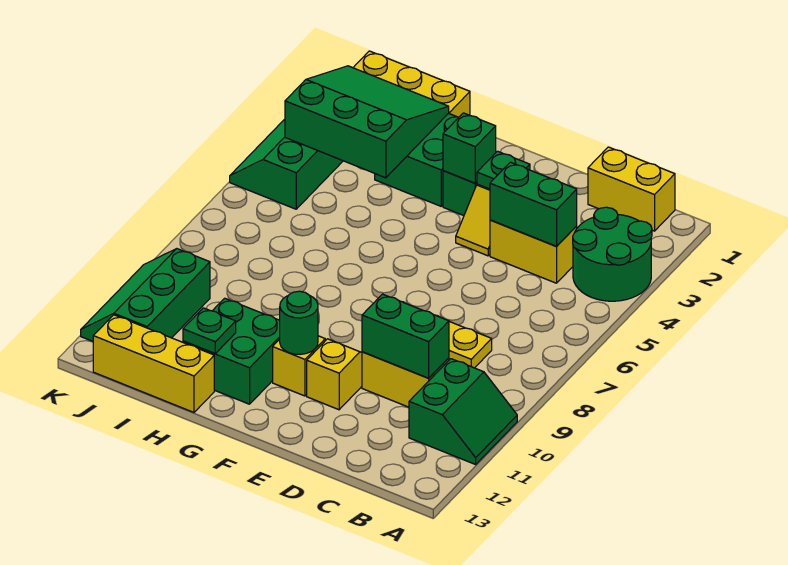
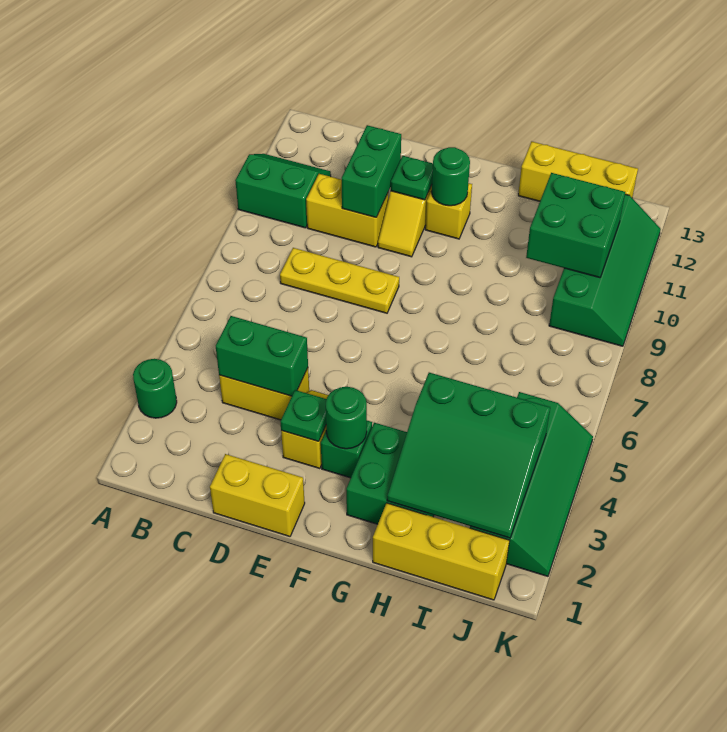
green 2x2 round brick [573,207,652,301] -> green 1x1 round brick [133,359,177,418]
green 2x2 slope [409,359,517,464] -> green 2x2 slope turned to [235,154,331,228]
yellow 1x2 brick [588,147,675,231] -> yellow 1x2 brick moved to [210,454,305,536]
green 1x2 brick [362,294,449,378] -> green 1x2 brick turned to [342,125,401,217]
green 1x1 brick [443,113,496,183] -> green 1x1 round brick [326,387,367,449]
green 2x2 brick [183,298,280,404] -> green 2x2 brick moved to [526,173,625,278]
green 1x1 plate [183,308,236,354] -> green 1x1 plate moved to [391,156,433,200]
green 2x3 slope [81,249,210,341] -> green 2x4 slope [549,194,661,346]

